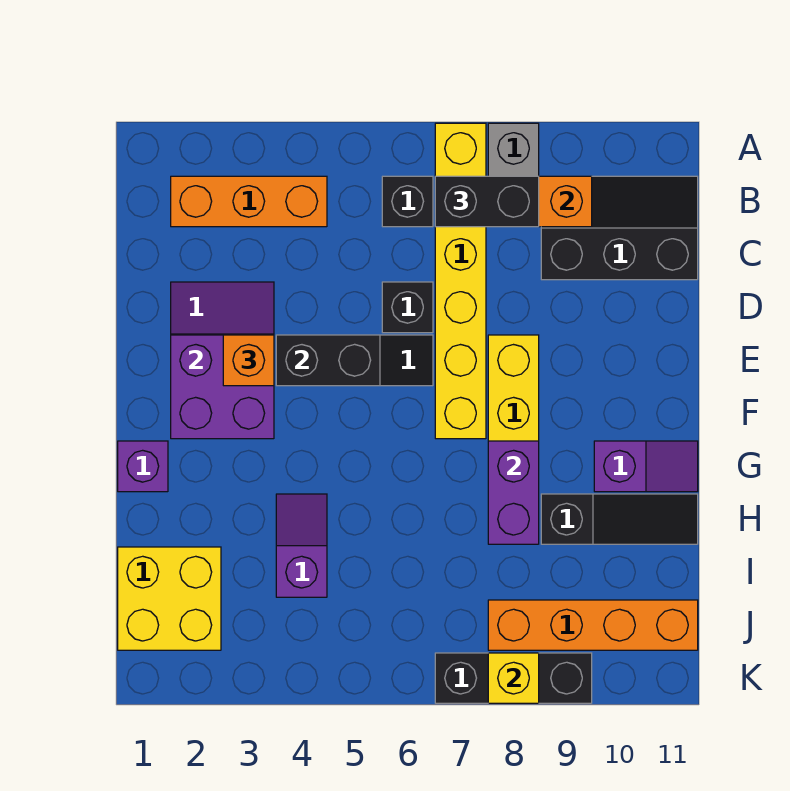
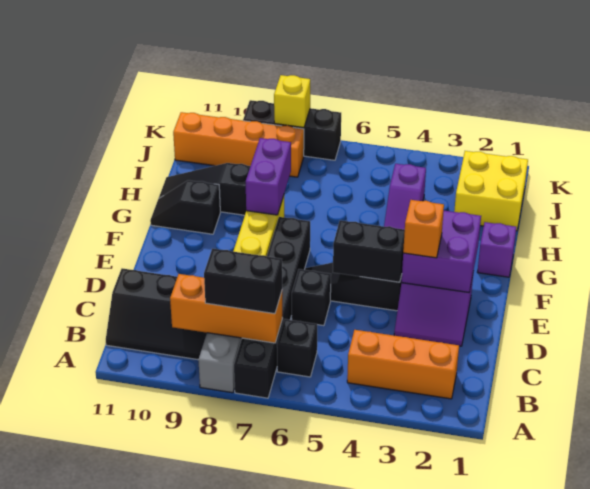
yellow 1x6 brick [435,123,486,439] -> black 1x6 brick [234,217,310,398]
purple 1x2 slope [594,441,698,492] -> black 1x2 slope [150,180,220,234]

